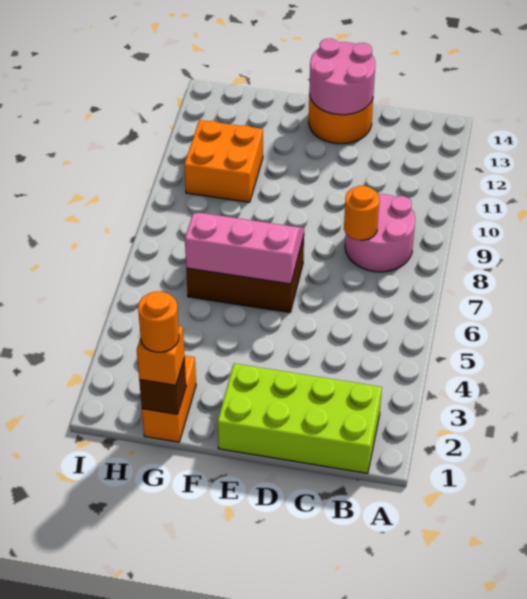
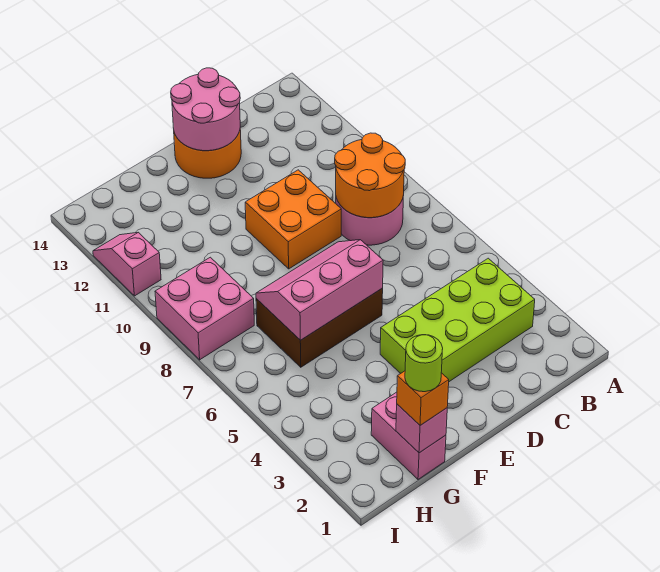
lime 2x4 brick [218,363,382,474] -> lime 2x4 brick moved to [380,258,535,382]
orange 1x1 round brick [344,186,379,240] -> orange 2x2 round brick [335,133,405,218]
orange 1x2 brick [142,356,196,442] -> pink 1x2 brick [371,392,446,479]
brown 1x1 brick [139,358,186,414] -> pink 1x1 brick [396,404,447,453]
orange 1x1 round brick [138,291,179,352] -> lime 1x1 round brick [405,335,443,392]
orange 2x2 brick [184,120,263,202] -> orange 2x2 brick moved to [245,170,341,269]
none -> pink 2x2 brick [155,257,254,360]
none -> pink 1x2 slope [93,232,161,296]

